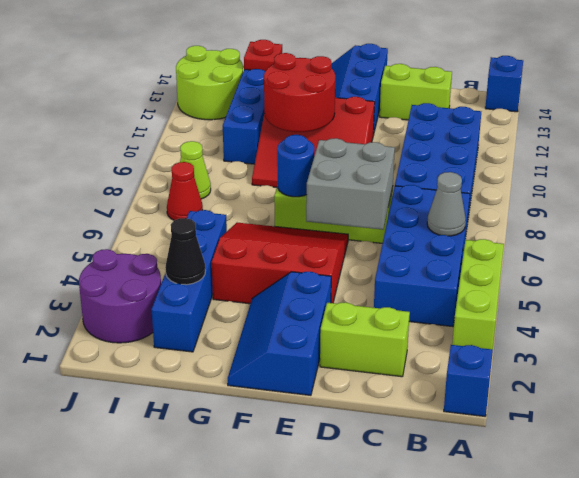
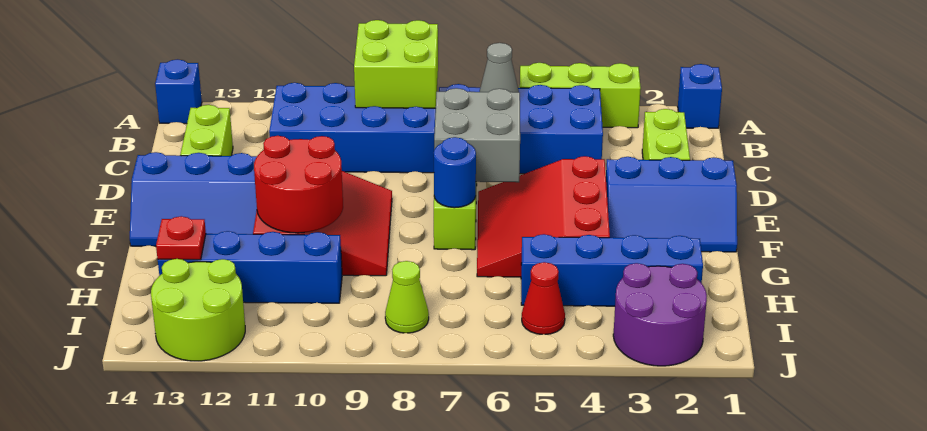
none -> lime 2x2 brick [354,20,438,108]
black 1x1 cone [165,218,205,285] -> none
red 1x1 cone [167,162,203,220] -> red 1x1 cone moved to [522,262,565,335]

